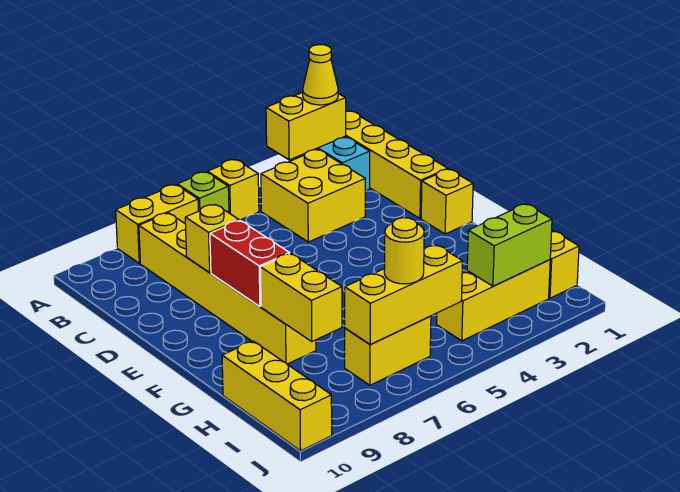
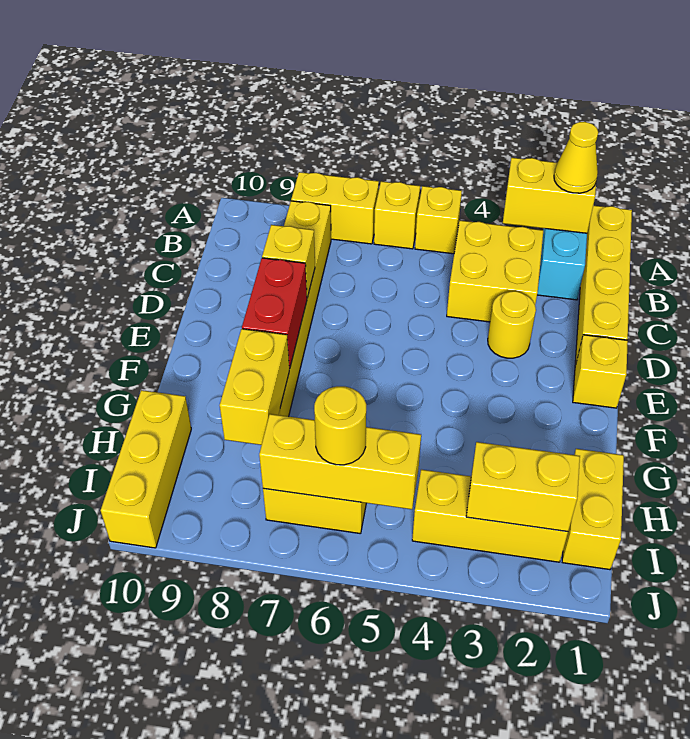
lime 1x1 brick [177,172,229,213] -> yellow 1x1 brick [374,181,420,249]
none -> yellow 1x1 round brick [488,291,536,358]
lime 1x2 brick [467,204,552,286] -> yellow 1x2 brick [466,442,580,532]

